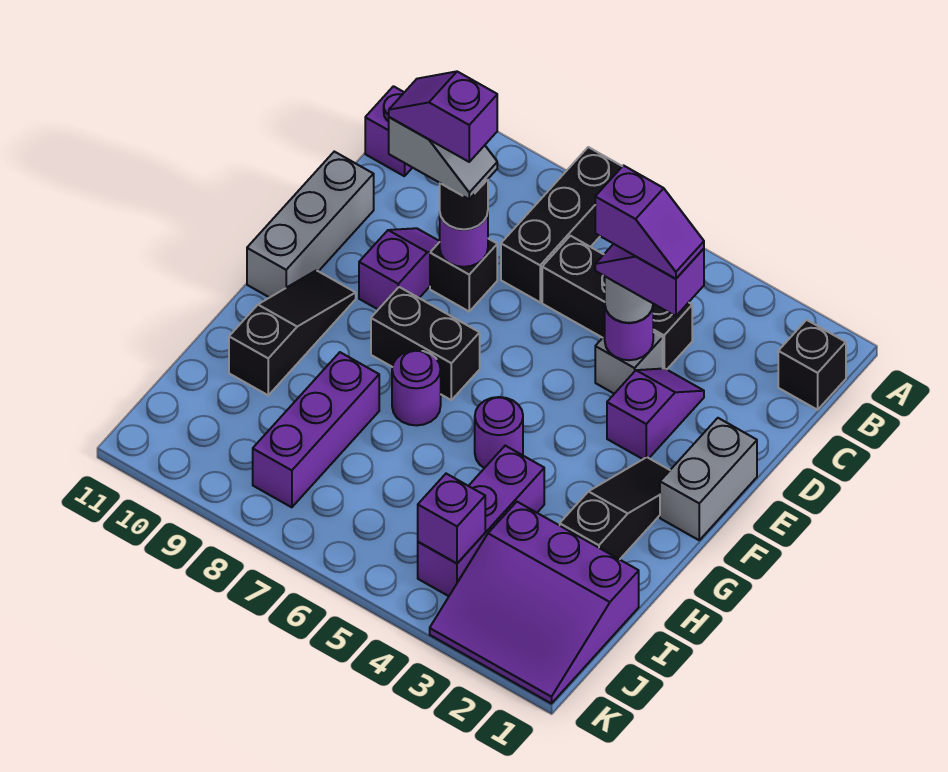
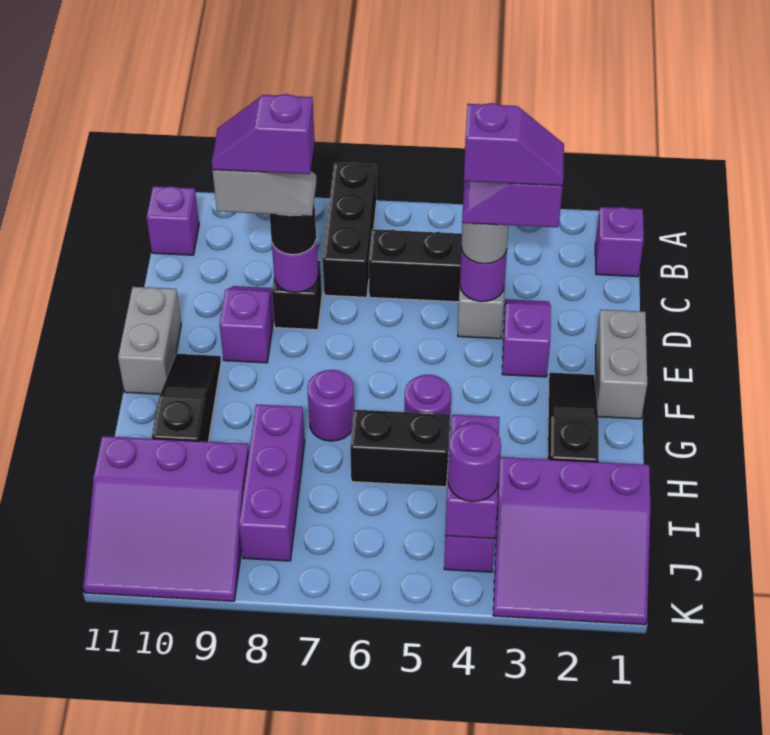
black 1x1 brick [778,320,846,410] -> purple 1x1 brick [595,207,644,277]
grey 1x3 brick [247,152,374,298] -> grey 1x2 brick [118,287,181,394]
black 1x2 brick [371,287,480,400] -> black 1x2 brick moved to [350,410,450,487]
none -> purple 3x3 slope [83,436,249,601]
none -> purple 1x1 round brick [448,423,501,502]

